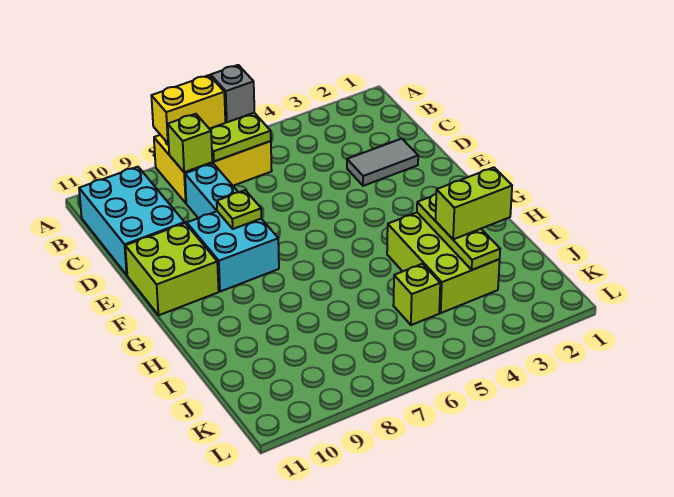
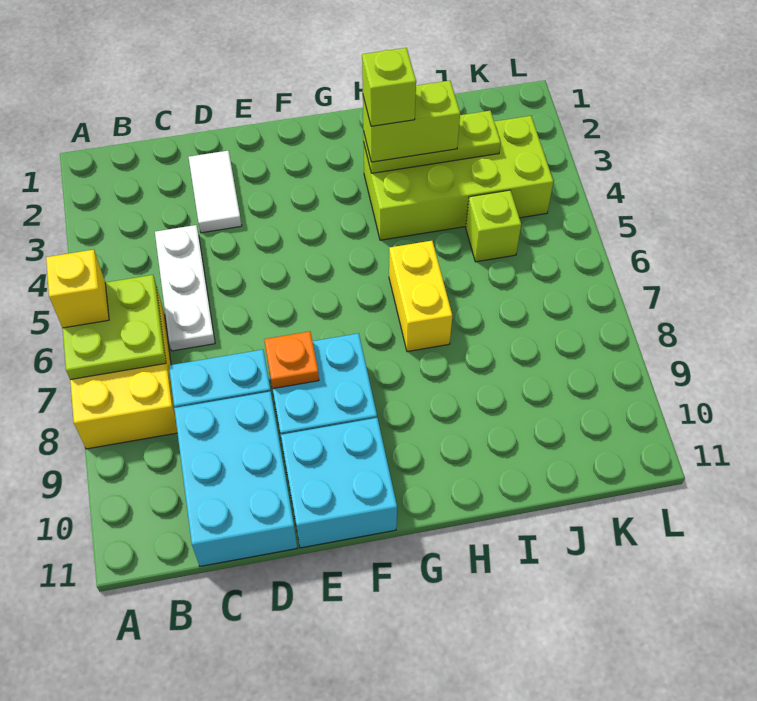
grey 1x1 brick [211,65,254,122] -> yellow 1x1 brick [46,250,109,328]
yellow 1x2 brick [151,75,225,143] -> yellow 1x2 brick moved to [389,241,452,352]
lime 1x1 brick [168,114,212,172] -> lime 1x1 brick moved to [362,48,416,126]
cyan 2x3 brick [79,167,185,275] -> cyan 2x3 brick turned to [174,391,297,566]
none -> white 1x3 plate [155,225,215,351]
grey 1x2 tile [347,139,418,186] -> white 1x2 tile [189,151,242,233]
lime 1x1 plate [217,190,261,229] -> orange 1x1 plate [264,331,319,389]
lime 2x2 brick [125,223,219,315] -> cyan 2x2 brick [281,418,397,548]
lime 2x3 brick [387,213,500,313] -> lime 2x4 brick [364,116,553,240]
lime 1x2 brick [436,167,512,239] -> lime 1x2 brick turned to [363,81,460,162]

